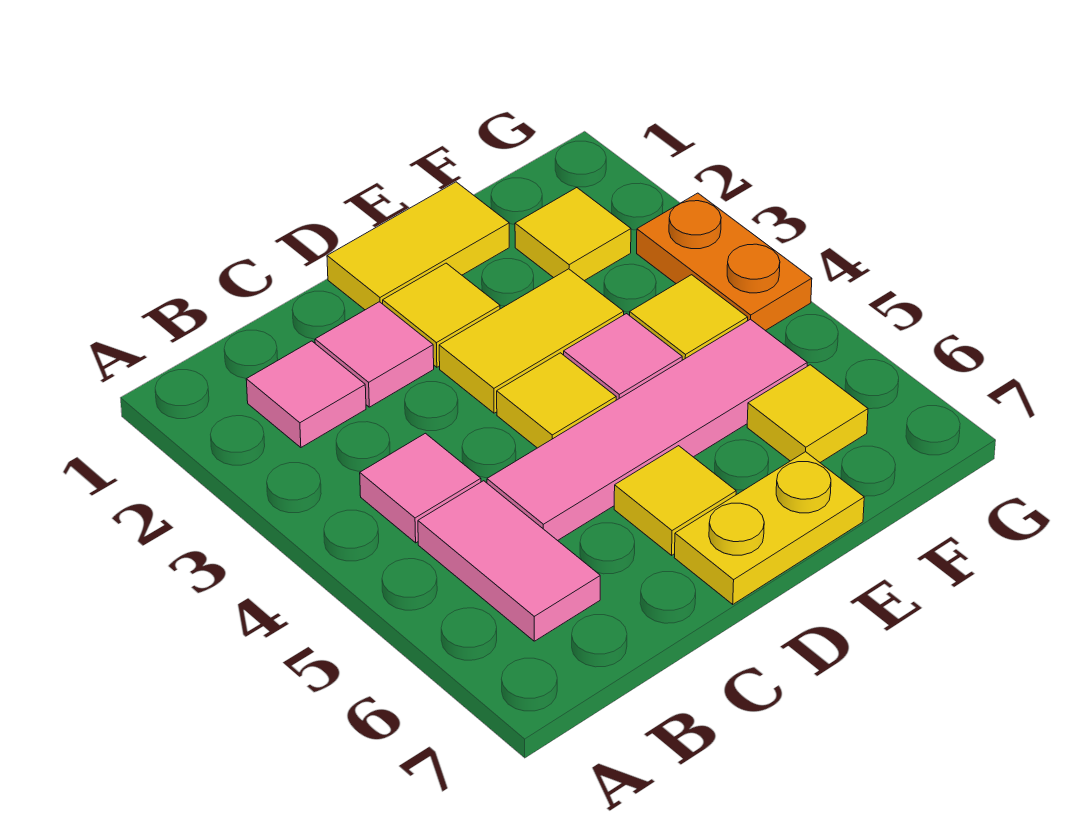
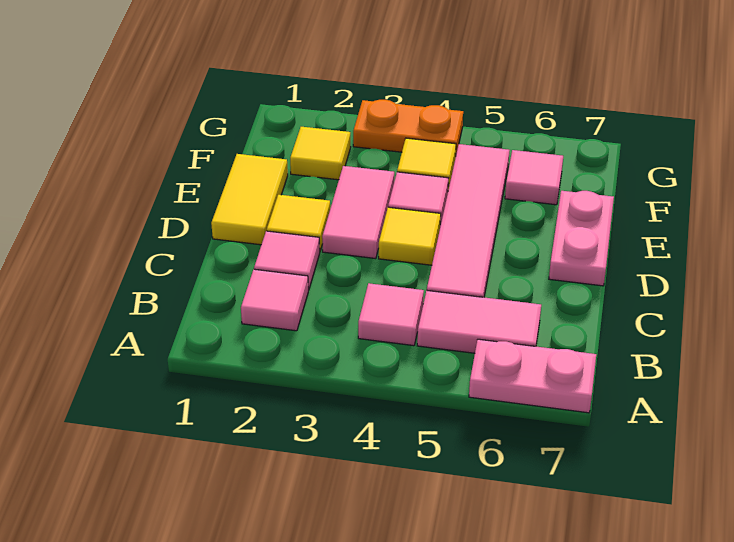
none -> pink 1x2 plate [469,339,596,413]
yellow 1x2 tile [439,269,624,413] -> pink 1x2 tile [322,166,394,259]
yellow 1x1 tile [614,446,736,555] -> none
yellow 1x2 plate [674,452,864,604] -> pink 1x2 plate [549,191,614,286]
yellow 1x1 tile [747,365,868,462] -> pink 1x1 tile [505,150,563,205]

